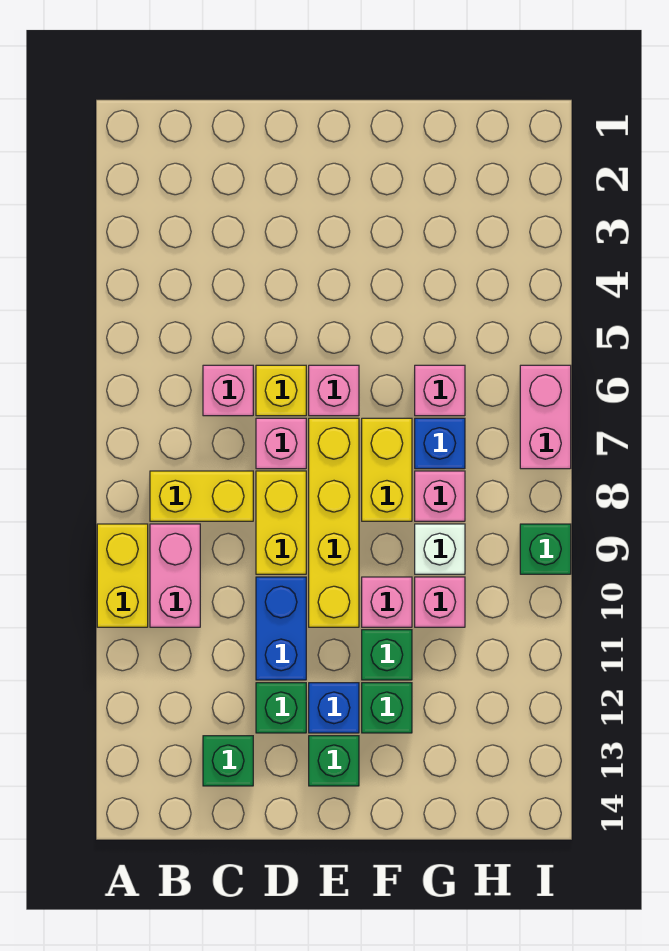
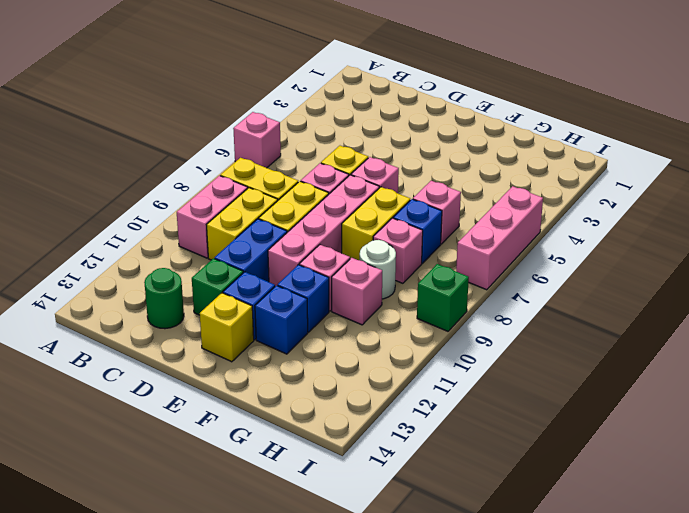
yellow 1x2 brick [97,524,148,627] -> yellow 1x2 brick moved to [207,188,278,260]
pink 1x1 brick [203,365,253,416] -> pink 1x1 brick moved to [233,112,281,168]
green 1x1 brick [203,736,253,786] -> green 1x1 round brick [144,268,184,329]
yellow 1x4 brick [309,418,359,627] -> pink 1x4 brick [268,175,379,286]
green 1x1 brick [309,736,359,786] -> yellow 1x1 brick [200,293,254,362]
green 1x1 brick [362,630,412,680] -> blue 1x1 brick [278,265,329,332]
green 1x1 brick [362,683,412,733] -> blue 1x1 brick [255,286,308,354]
white 1x1 brick [415,524,465,574] -> white 1x1 round brick [360,240,396,299]
pink 1x2 brick [520,365,571,469] -> pink 1x3 brick [456,186,543,290]

